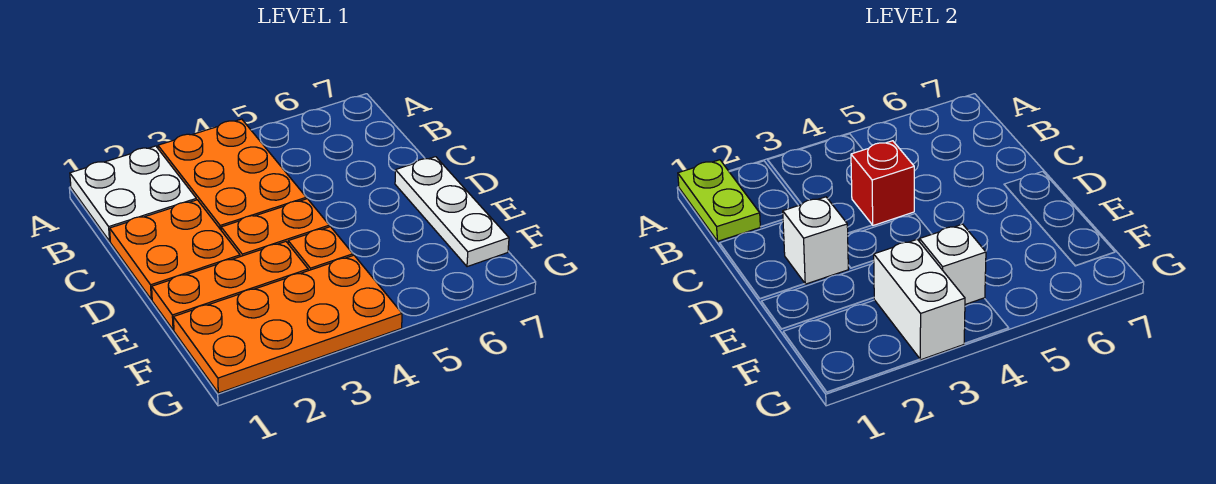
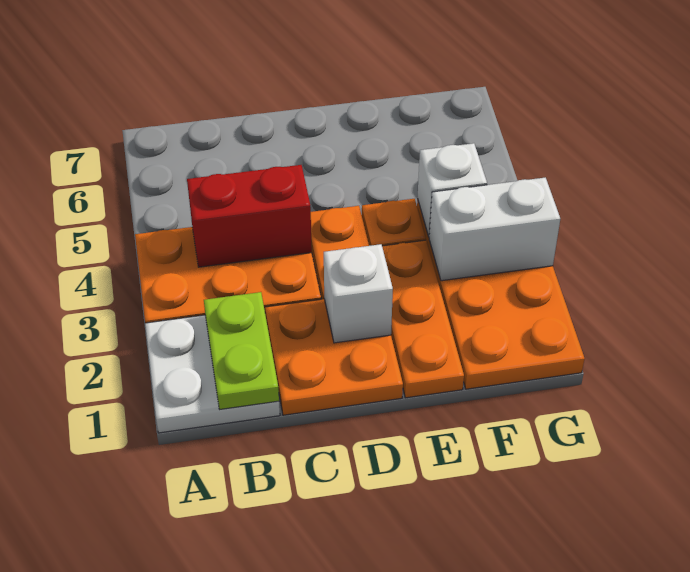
lime 1x2 plate [678,160,760,241] -> lime 1x2 plate turned to [204,292,279,409]
red 1x1 brick [851,141,914,225] -> red 1x2 brick [187,165,312,267]
white 1x3 plate [395,157,509,267] -> none

